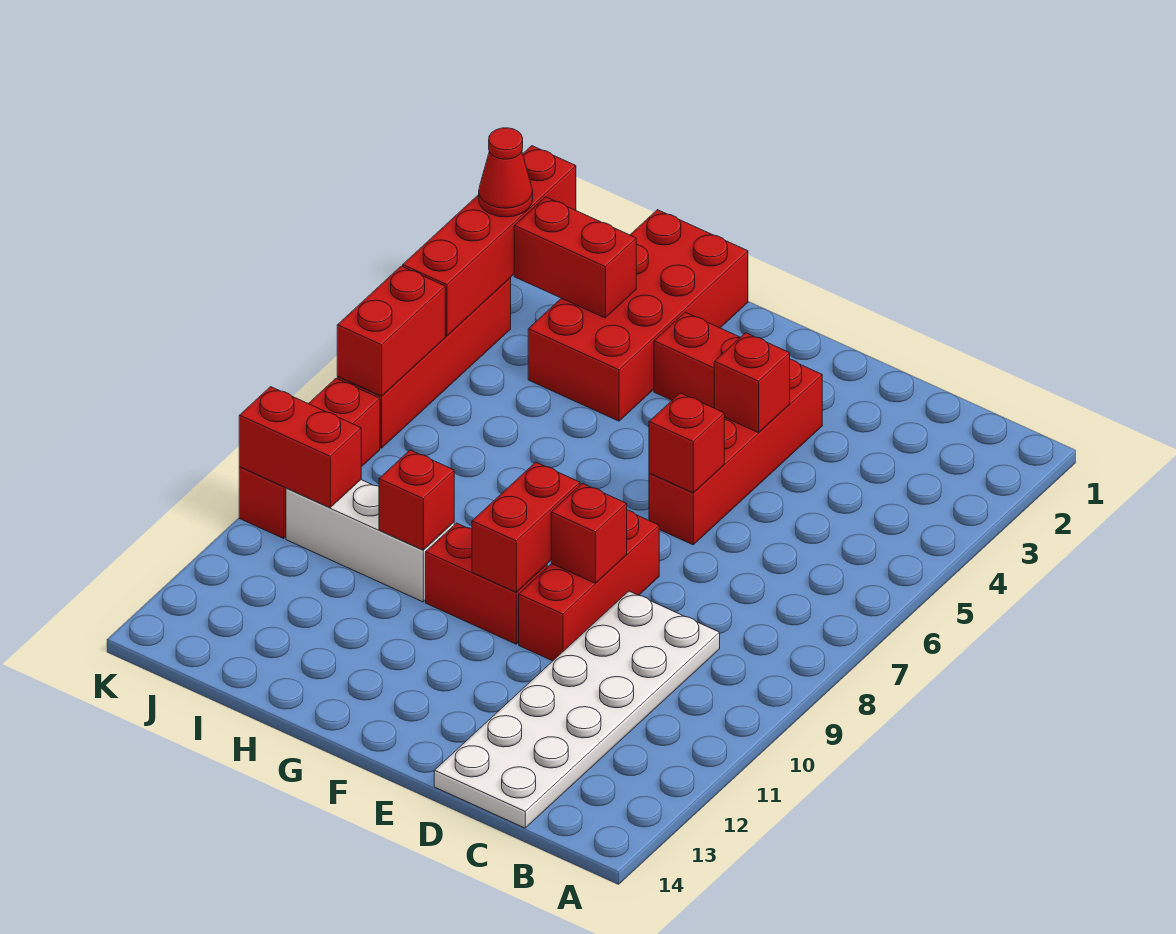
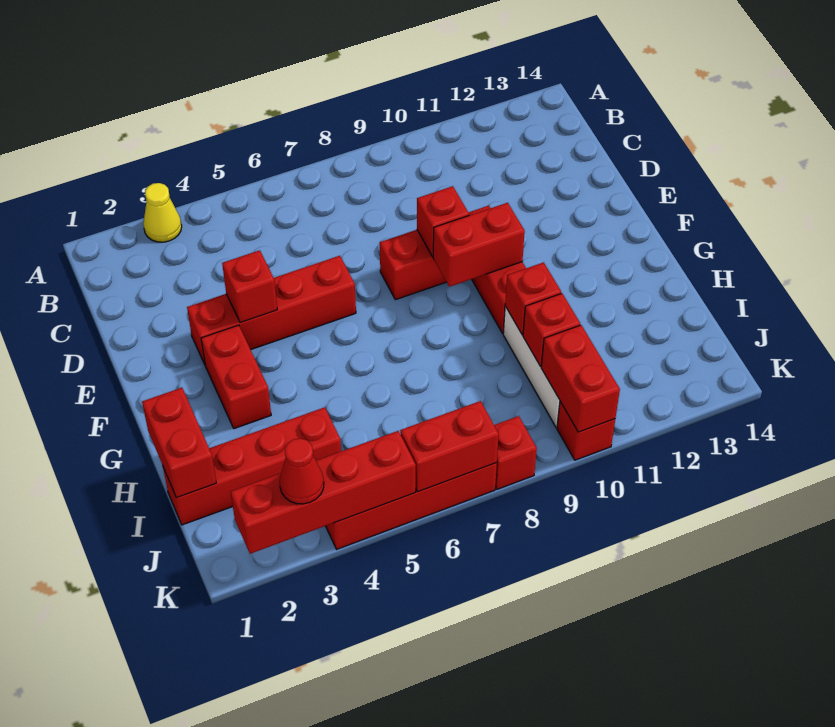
none -> yellow 1x1 cone [143,183,182,242]
white 2x6 plate [434,591,720,828] -> none
red 1x1 brick [649,393,724,493] -> red 1x1 brick moved to [523,293,580,367]
red 2x4 brick [528,210,748,421] -> red 1x4 brick [163,407,341,525]
red 1x2 brick [514,197,636,318] -> red 1x2 brick moved to [142,388,216,498]

